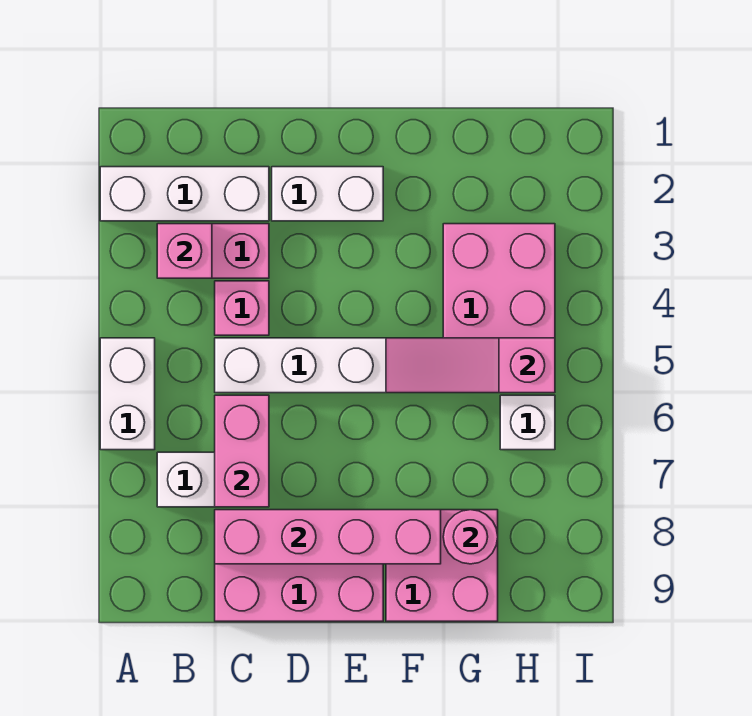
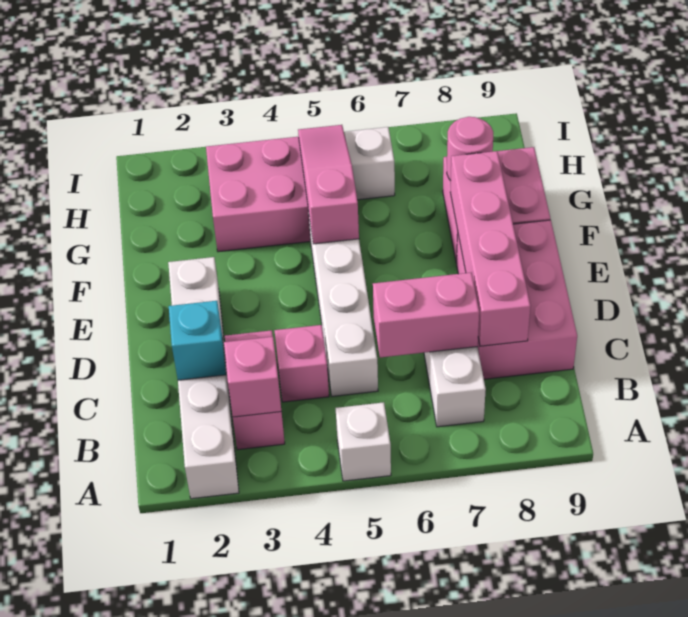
white 1x2 brick [100,338,155,450] -> white 1x1 brick [336,402,391,481]
none -> cyan 1x1 brick [169,301,226,380]
pink 1x3 slope [386,338,555,393] -> pink 1x3 slope turned to [298,125,359,244]

